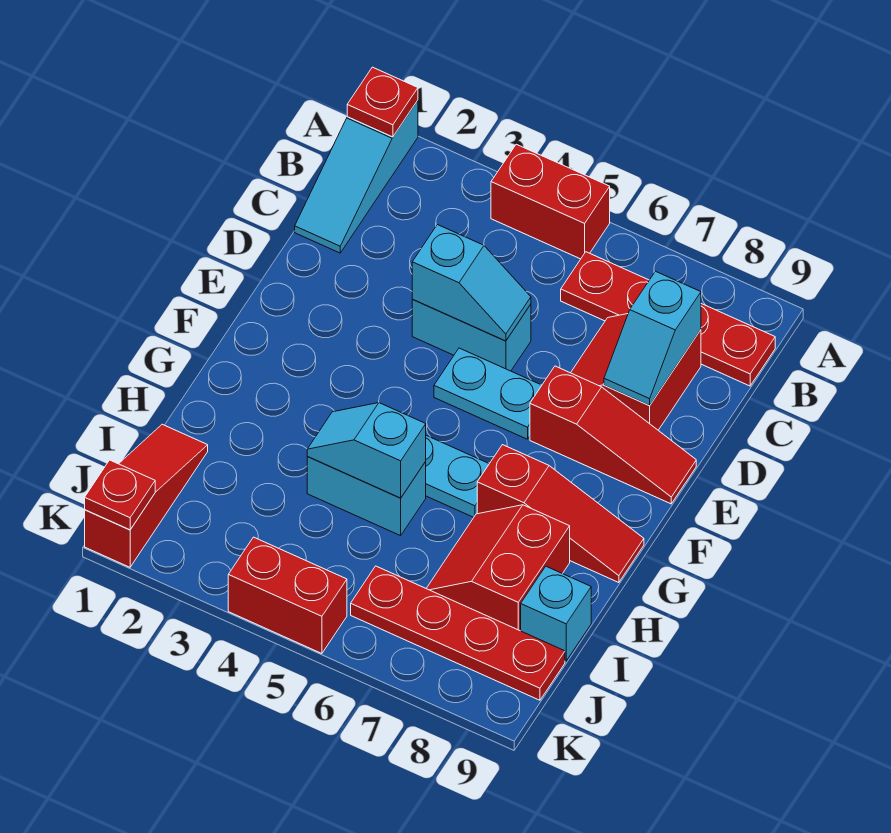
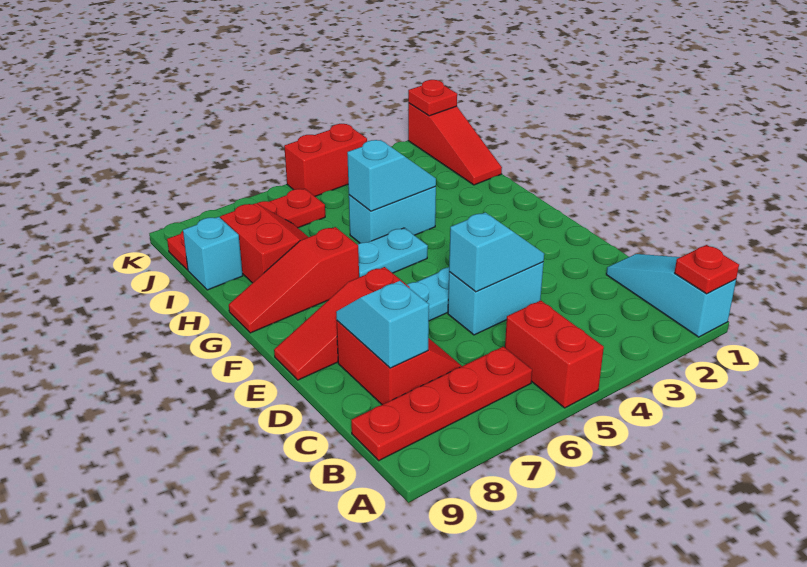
red 1x2 brick [491,144,610,259] -> red 1x2 brick turned to [505,300,604,408]
cyan 1x2 slope [412,225,531,341] -> cyan 1x2 slope turned to [449,213,544,292]

